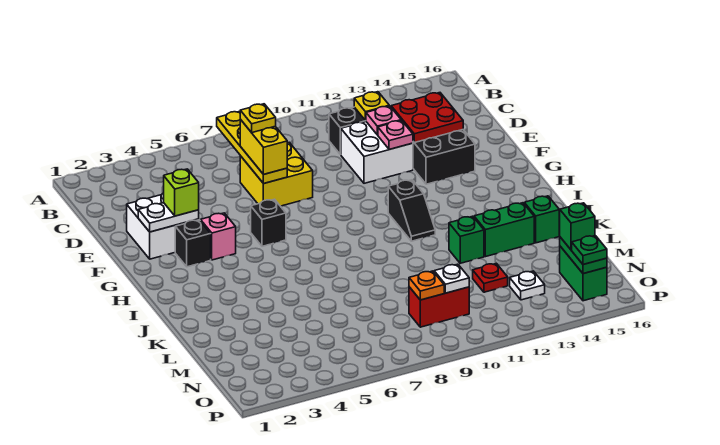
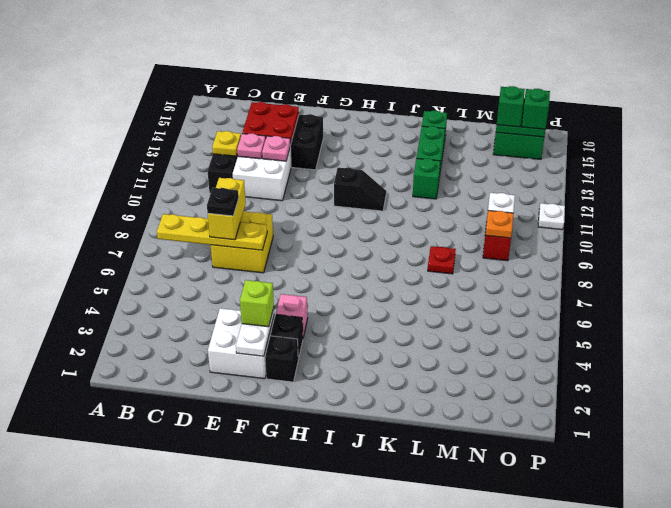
yellow 1x2 brick [240,119,287,174] -> yellow 1x2 brick turned to [208,178,246,240]
yellow 1x1 plate [240,104,276,133] -> black 1x1 plate [207,188,239,216]
black 1x1 brick [251,199,286,246] -> black 1x1 brick moved to [265,336,298,382]
red 1x1 plate [473,263,508,292] -> red 1x1 plate moved to [428,246,456,274]
white 1x1 plate [510,271,545,300] -> white 1x1 plate moved to [538,203,565,230]
green 1x1 plate [572,236,607,264] -> green 1x1 brick [522,89,550,129]

